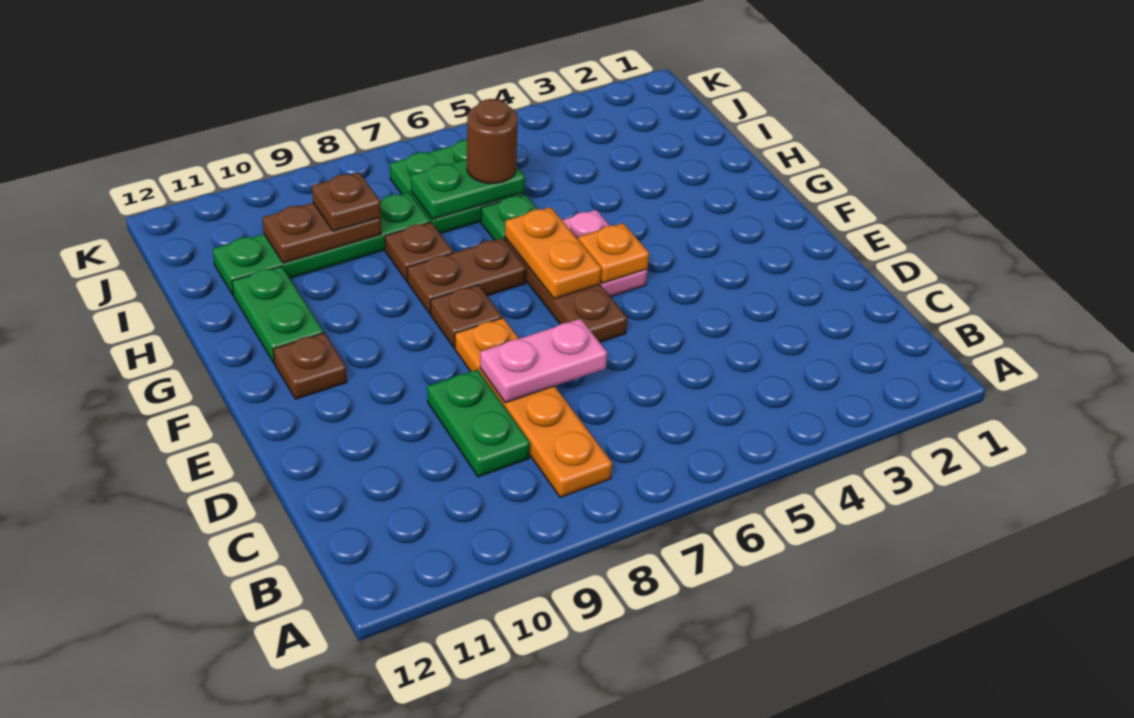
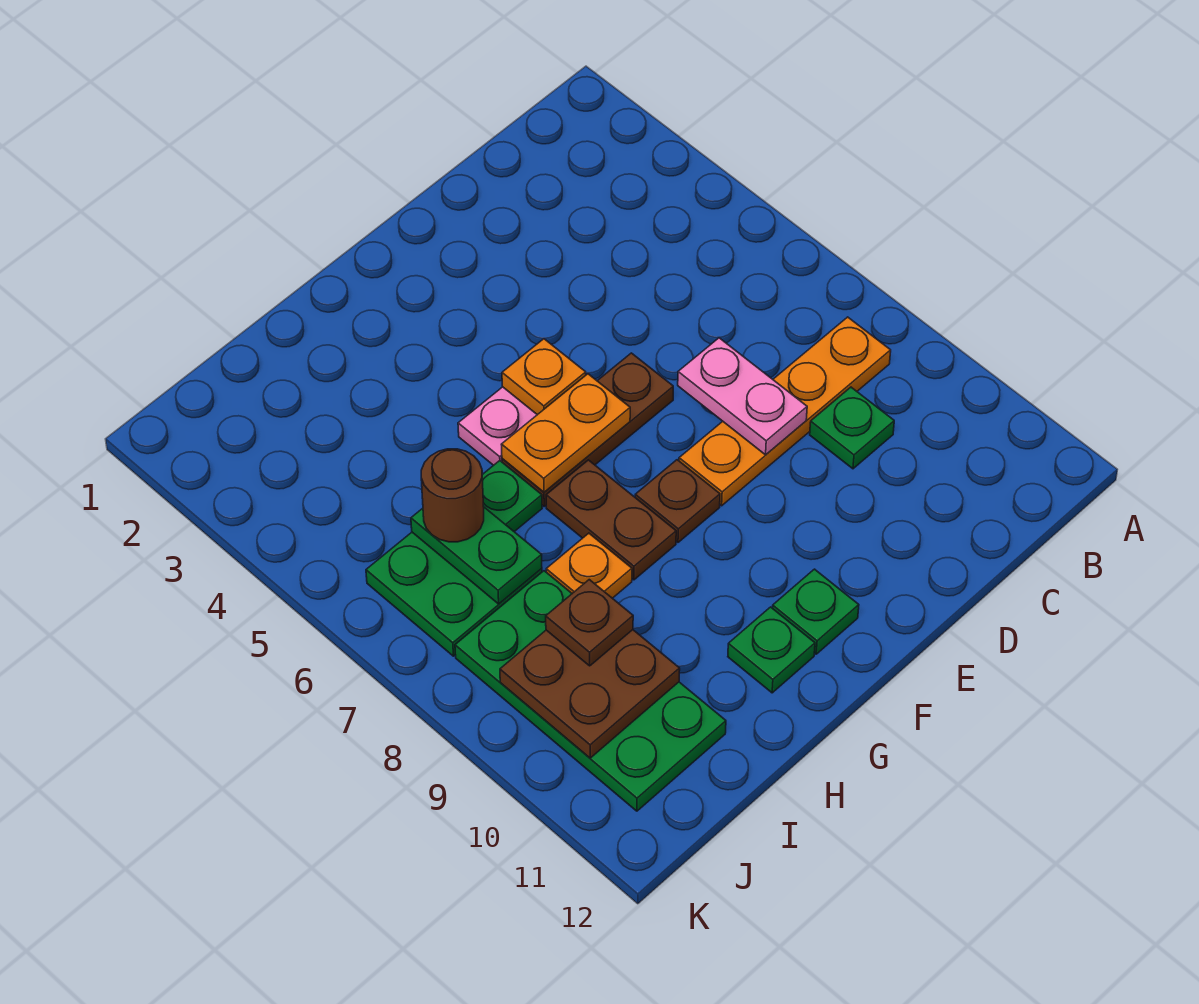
green 1x2 plate [427,370,530,477] -> green 1x1 plate [810,387,894,469]
brown 1x1 plate [273,333,347,399] -> green 1x1 plate [773,569,859,654]
green 1x2 plate [232,266,323,363] -> green 1x1 plate [728,607,815,693]
brown 1x1 plate [385,222,453,281] -> orange 1x1 plate [546,533,632,598]
green 1x4 plate [213,193,430,295] -> green 2x4 plate [455,571,726,811]
brown 1x2 plate [262,203,381,263] -> brown 2x2 plate [500,630,680,758]

